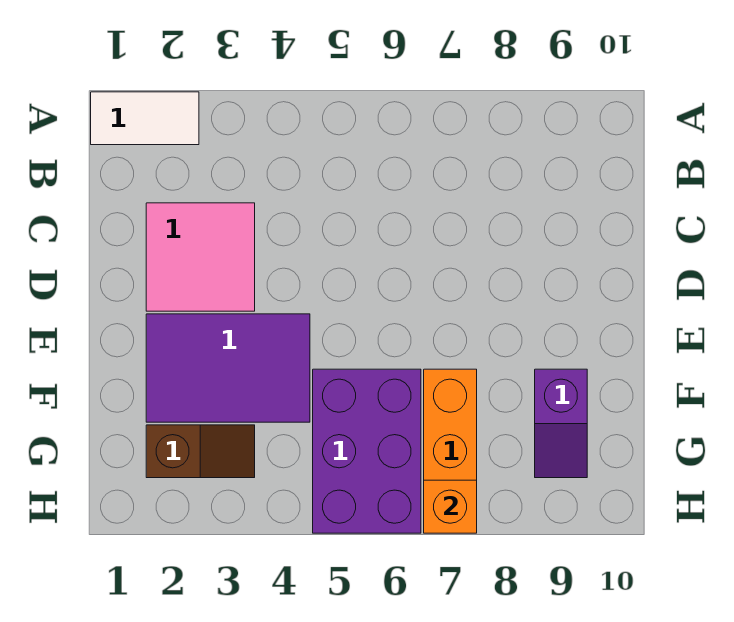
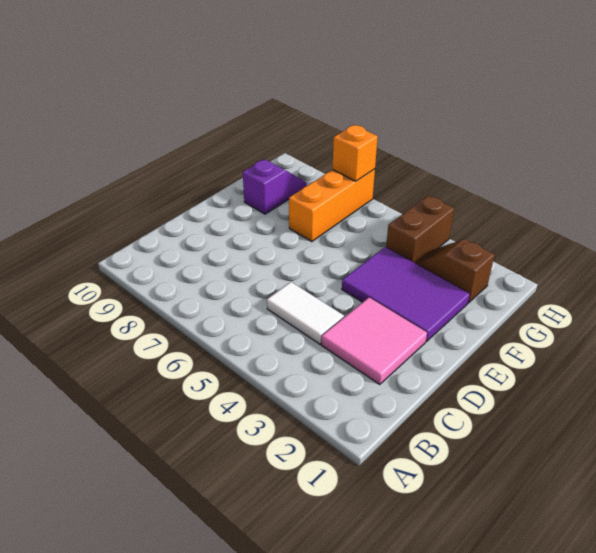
white 1x2 tile [91,92,199,145] -> white 1x2 tile moved to [267,282,344,344]
purple 2x3 brick [313,369,421,533] -> none
none -> brown 1x2 brick [386,195,454,263]

